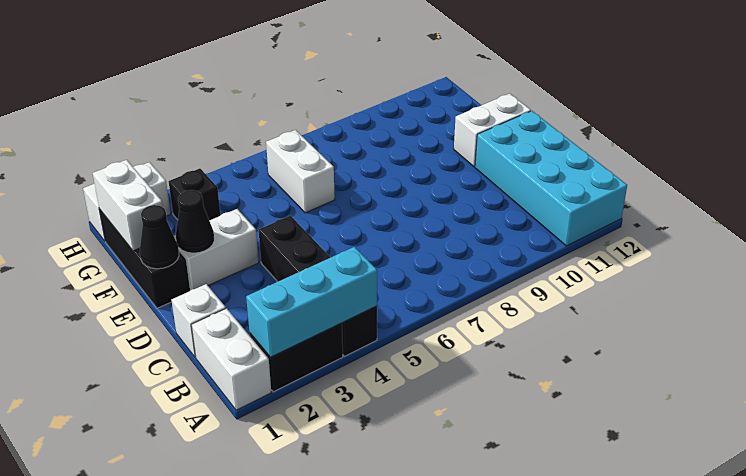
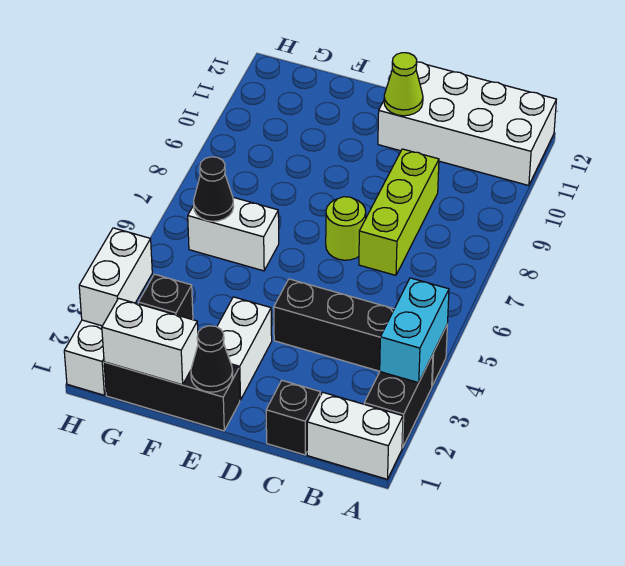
cyan 1x3 brick [246,247,377,357] -> cyan 1x2 brick [380,278,449,383]
cyan 2x4 brick [475,111,627,246] -> white 2x4 brick [378,62,556,186]
white 1x1 brick [172,284,226,357] -> black 1x1 brick [266,381,320,455]
none -> lime 1x3 brick [359,149,439,275]
none -> lime 1x1 round brick [326,197,366,260]
none -> lime 1x1 cone [384,53,423,116]
black 1x1 cone [176,190,214,253] -> black 1x1 cone moved to [194,157,234,221]
white 1x2 brick [454,94,531,167] -> white 1x2 brick moved to [79,228,152,326]

